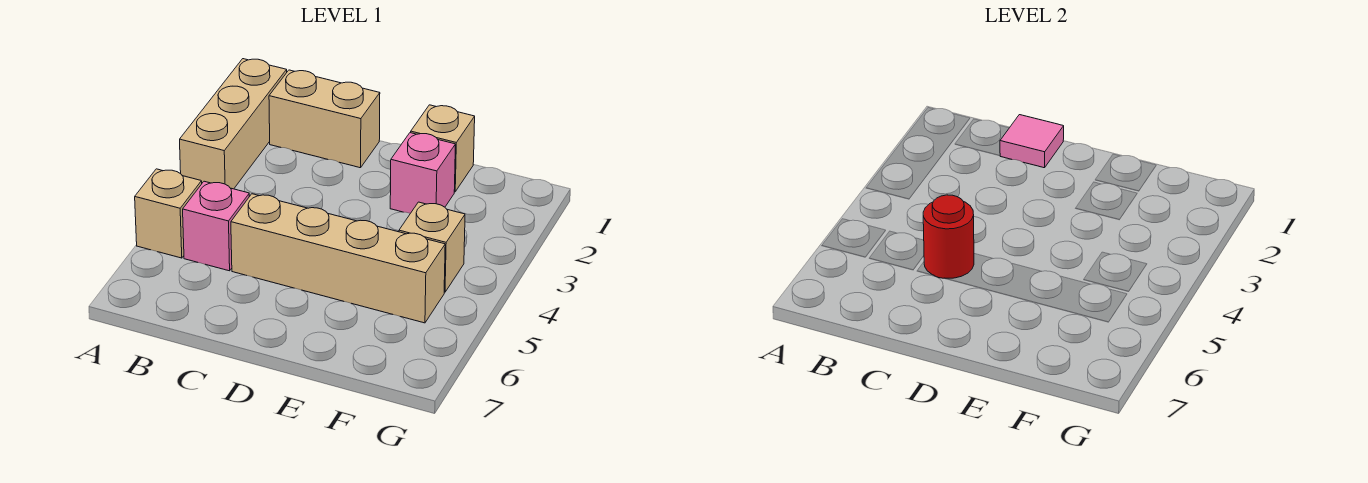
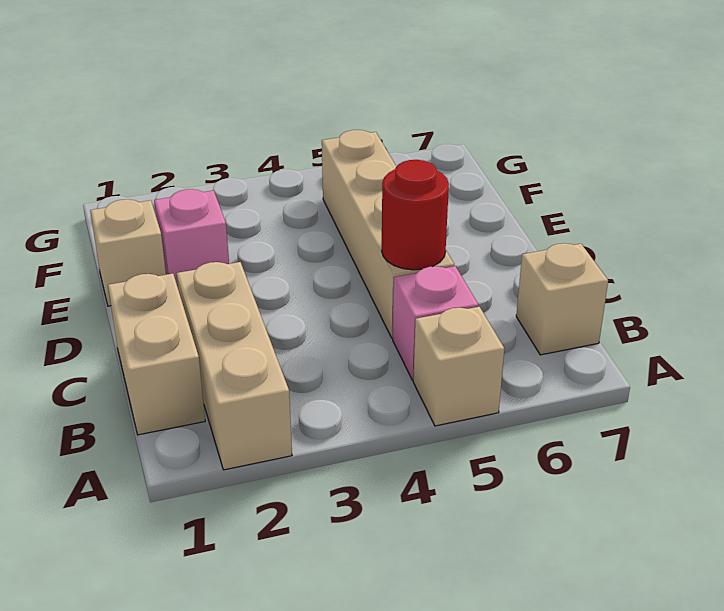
tan 1x3 brick [180,59,287,189] -> tan 1x3 brick turned to [177,262,292,470]
pink 1x1 tile [1000,115,1064,168] -> none
tan 1x1 brick [399,202,465,292] -> tan 1x1 brick moved to [516,243,608,355]

